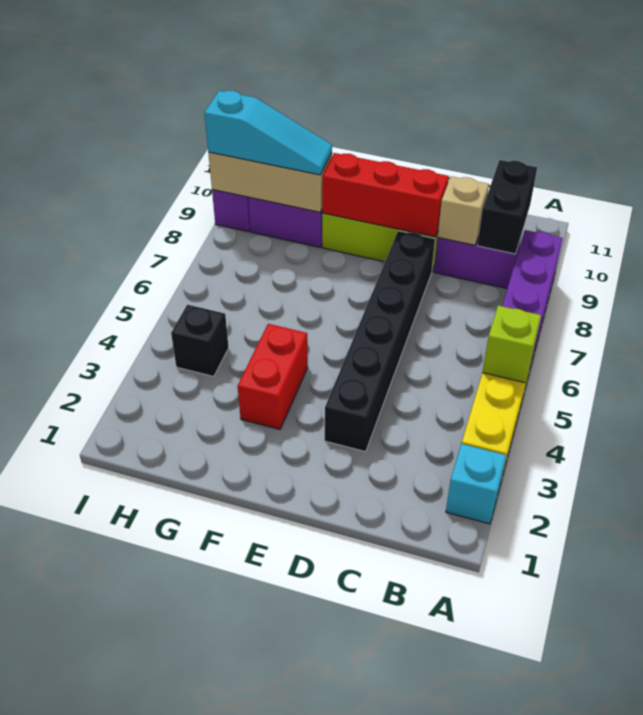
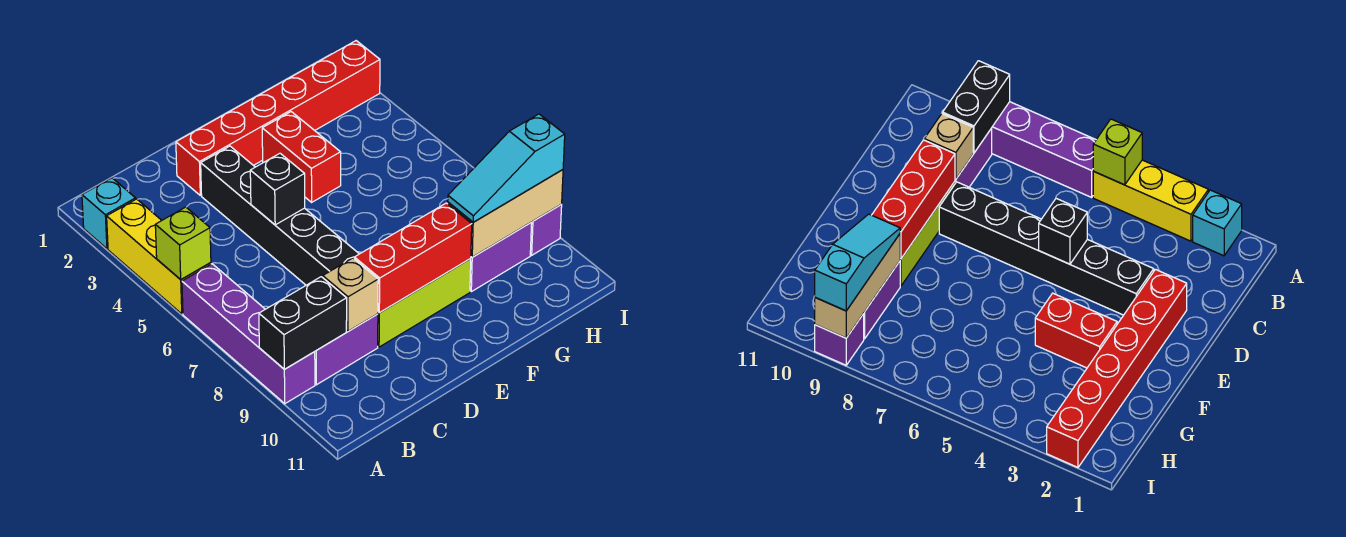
black 1x2 brick [477,160,537,254] -> black 1x2 brick turned to [259,277,347,369]
none -> red 1x6 brick [176,41,380,195]
black 1x1 brick [171,305,229,377] -> black 1x1 brick moved to [250,153,305,225]

